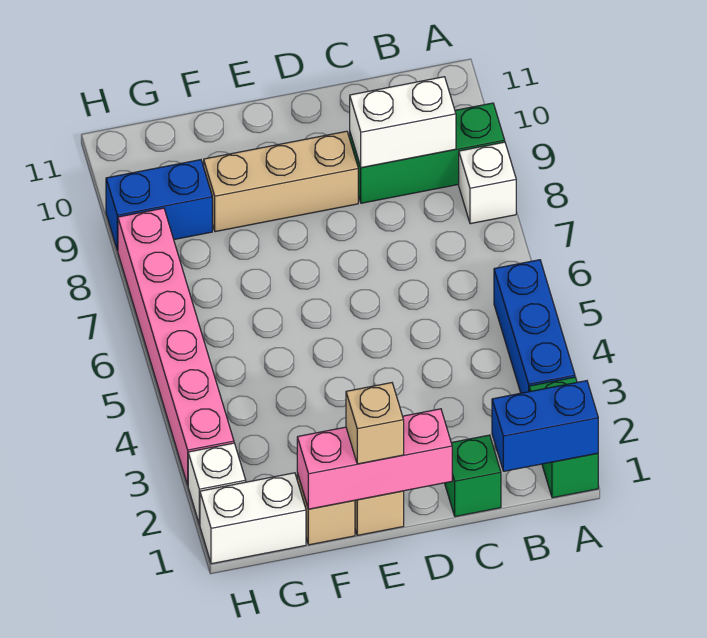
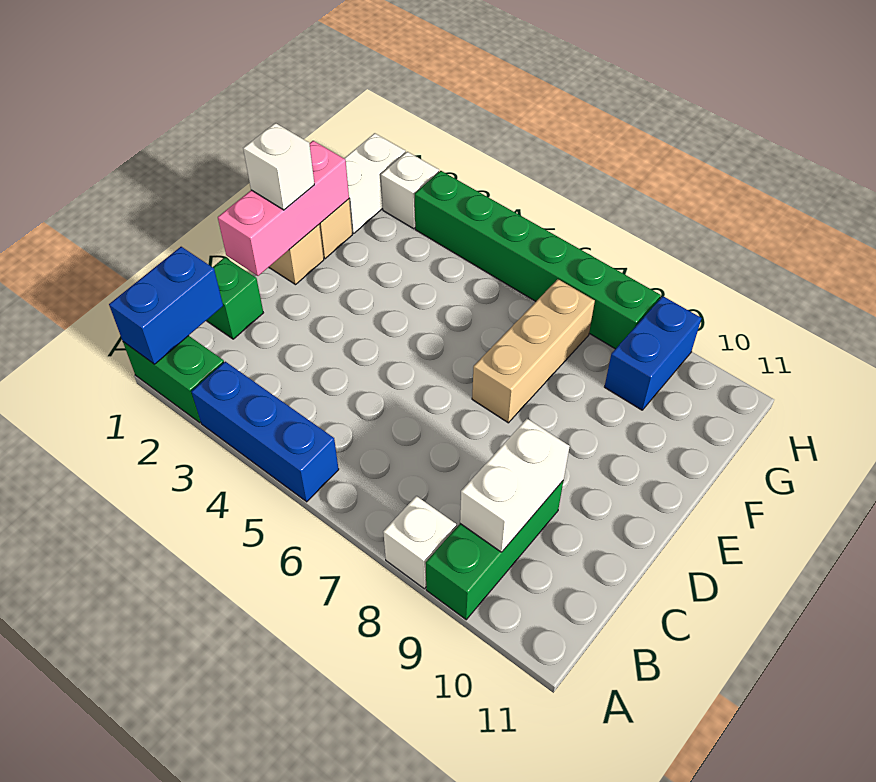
tan 1x3 brick [204,131,358,232] -> tan 1x3 brick moved to [472,279,595,423]
tan 1x1 brick [346,383,404,464] -> white 1x1 brick [243,123,314,210]
pink 1x6 brick [118,208,234,485] -> green 1x6 brick [415,171,661,349]

